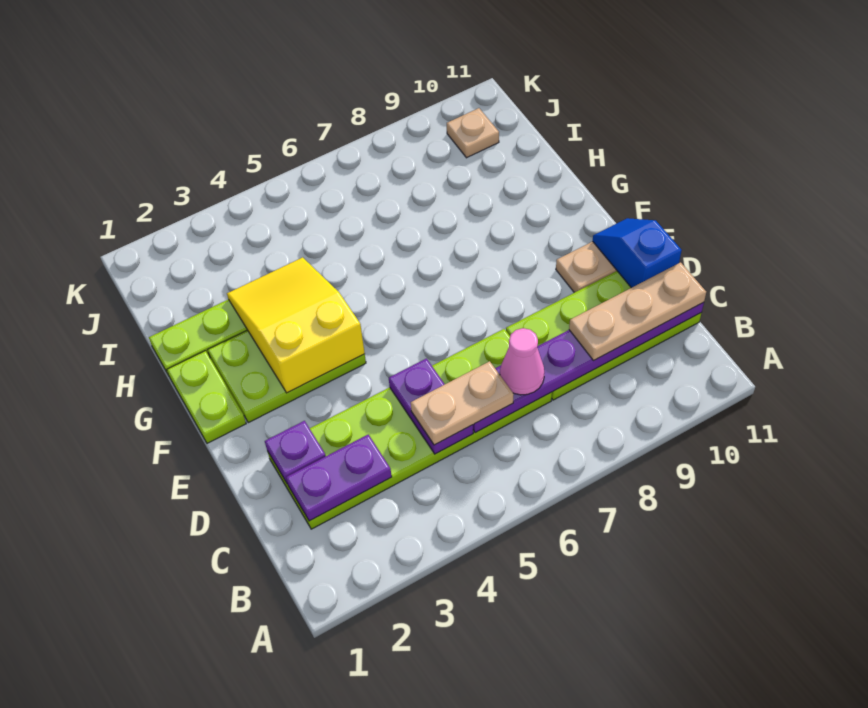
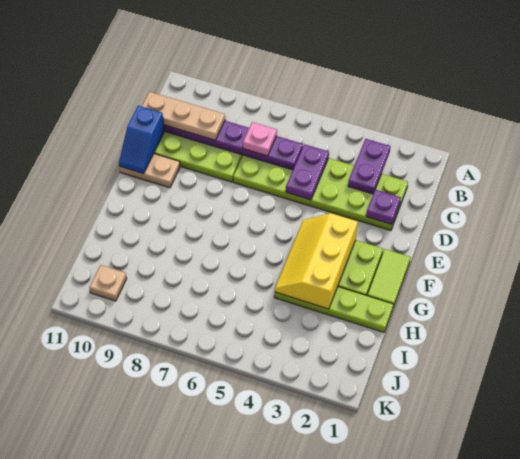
purple 1x2 plate [286,435,392,521] -> purple 1x2 plate turned to [348,139,391,194]
tan 1x2 plate [411,361,514,445] -> none
pink 1x1 cone [500,328,545,395] -> pink 1x1 plate [243,122,277,156]
lime 1x2 plate [167,351,246,443] -> lime 1x2 tile [367,249,411,307]
yellow 2x3 slope [227,257,365,393] -> yellow 2x3 slope turned to [275,213,358,309]

